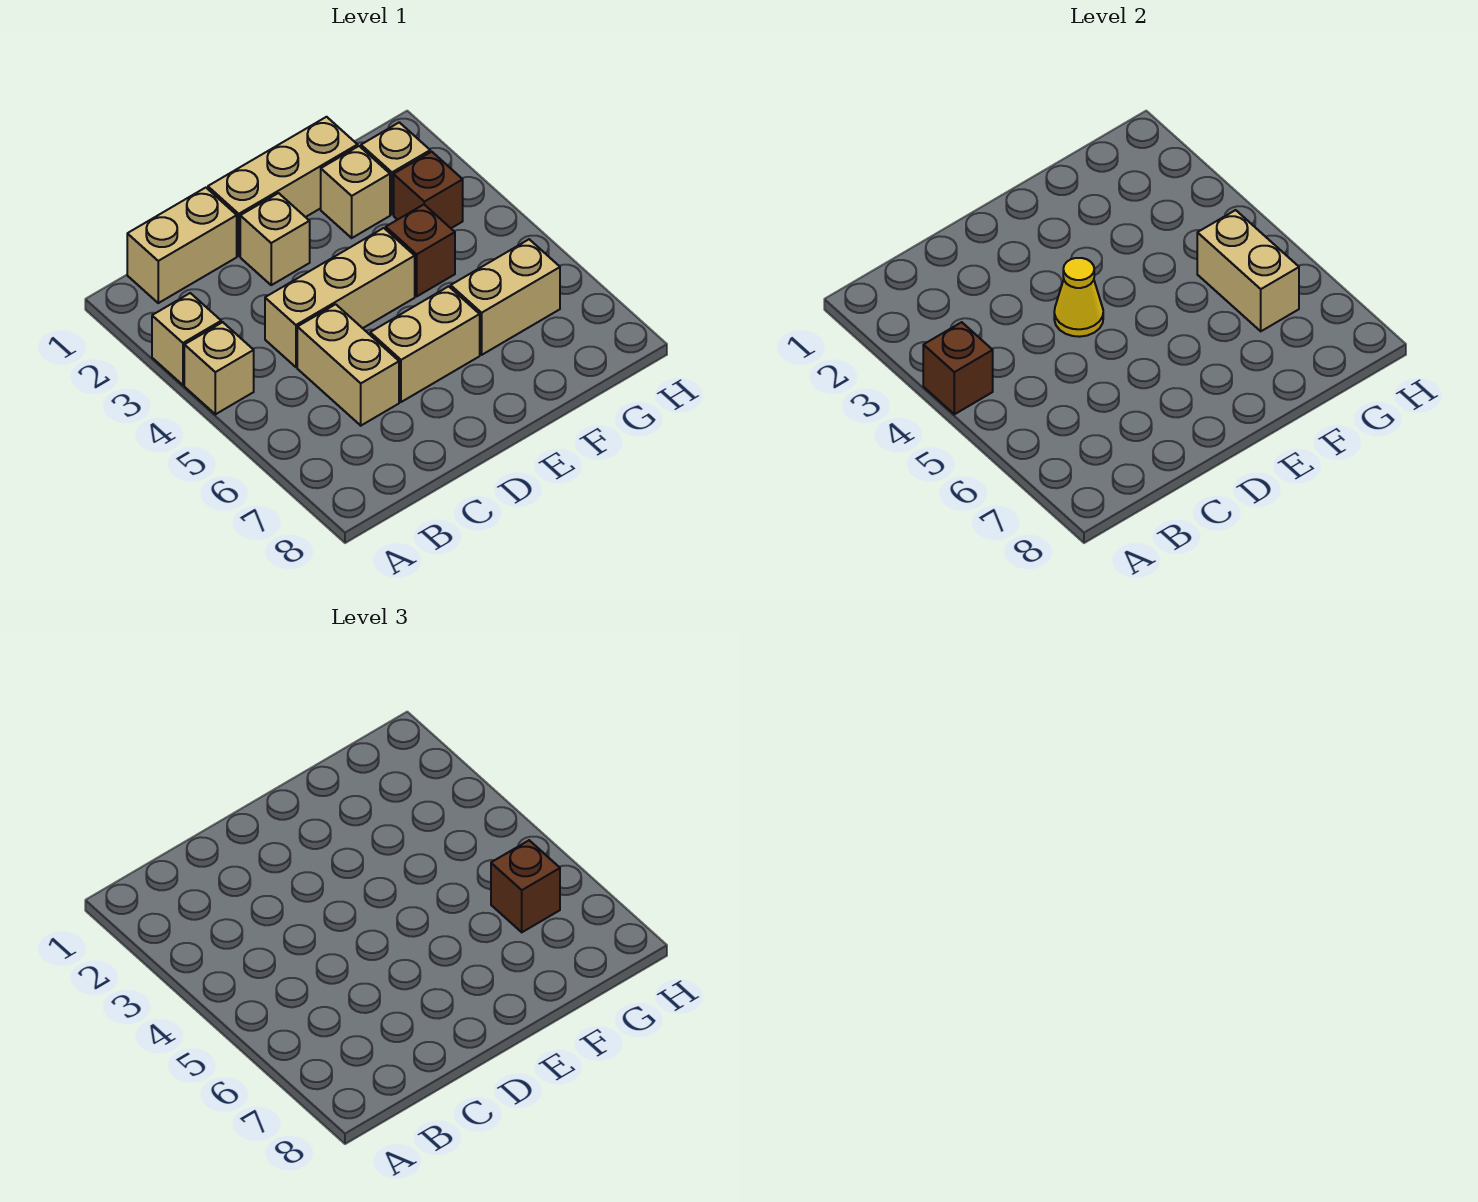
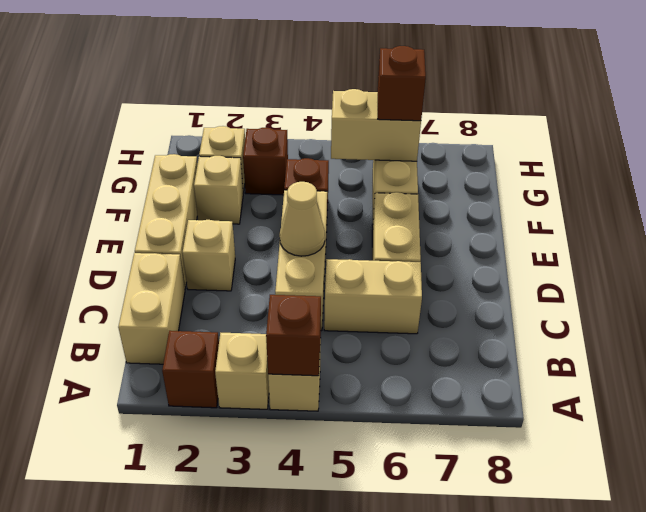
none -> brown 1x1 brick [162,331,219,408]
yellow 1x1 cone [1054,258,1103,337] -> tan 1x1 cone [280,182,325,256]

